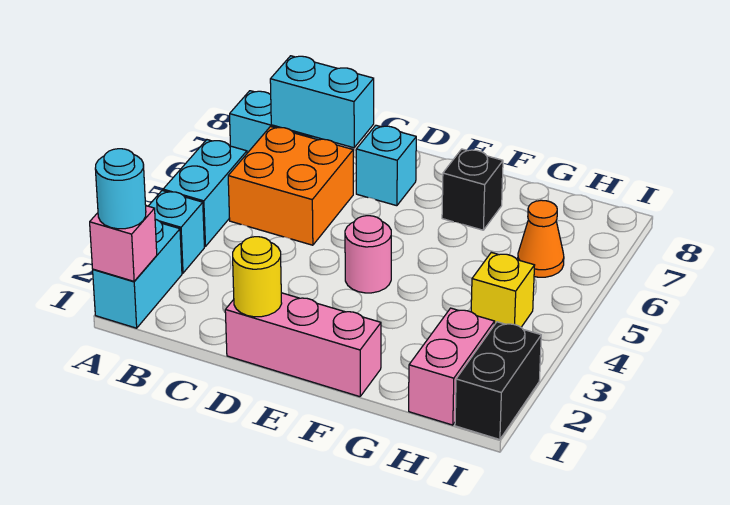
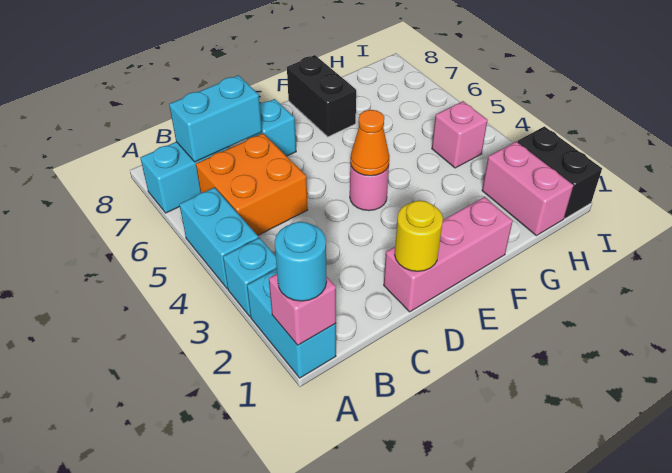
black 1x1 brick [442,149,503,230] -> black 1x2 brick [287,55,356,137]
yellow 1x1 brick [471,252,535,327] -> pink 1x1 brick [432,101,488,168]
orange 1x1 cone [518,200,564,277] -> orange 1x1 cone moved to [350,110,390,176]

